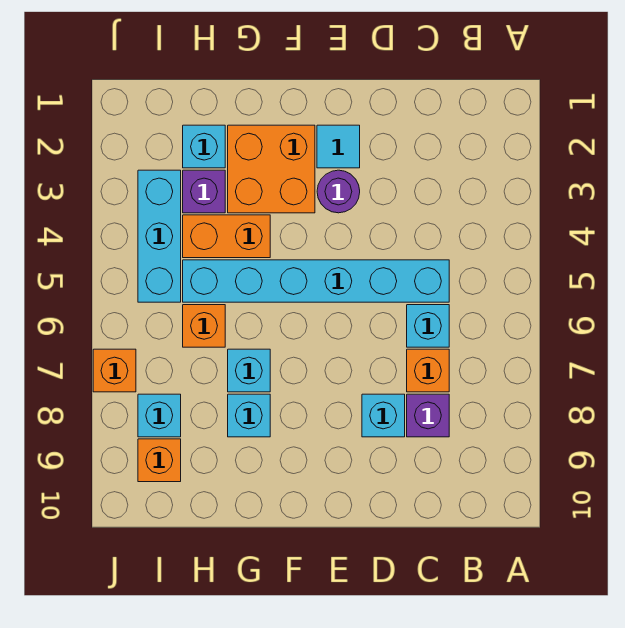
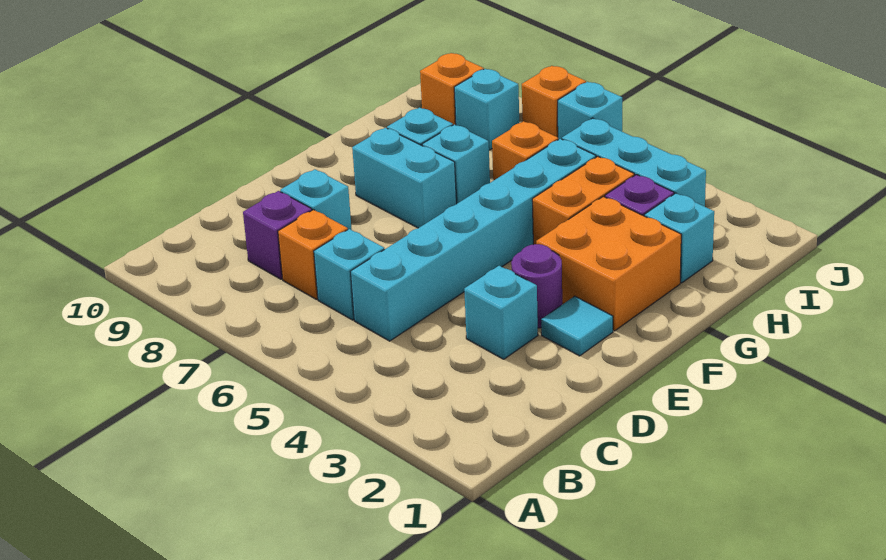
none -> cyan 1x1 brick [464,266,538,359]
none -> cyan 1x2 brick [352,128,456,228]
none -> cyan 1x1 brick [558,82,622,140]

